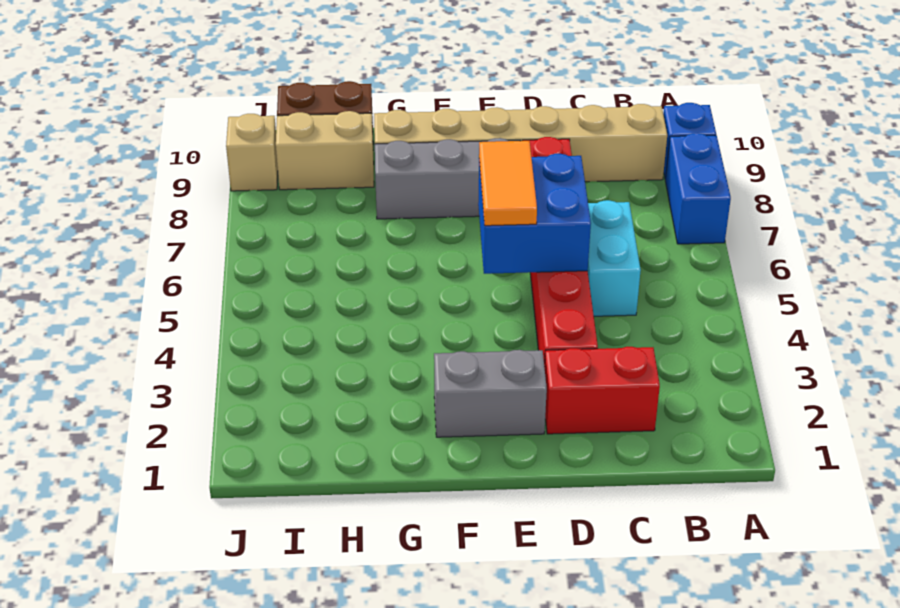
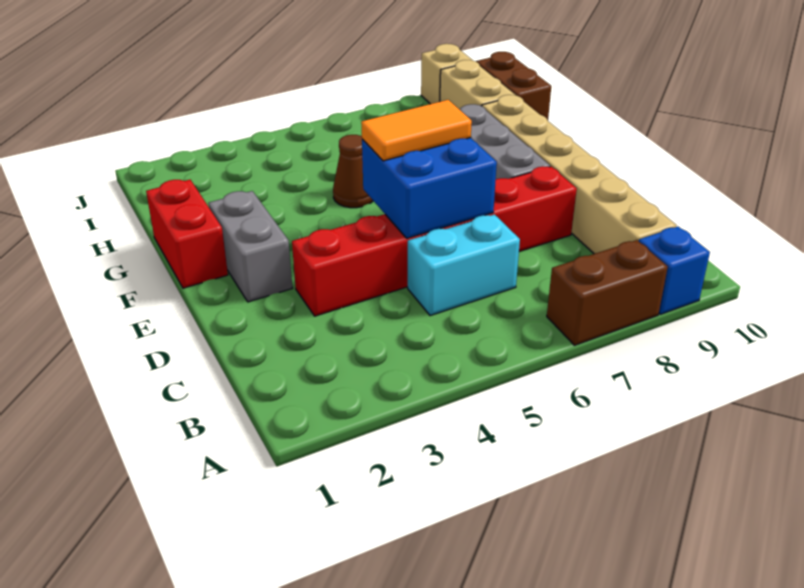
blue 1x2 brick [665,133,731,244] -> brown 1x2 brick [547,240,668,345]
red 1x2 brick [544,347,660,434] -> red 1x2 brick moved to [146,180,228,288]
none -> brown 1x1 cone [333,135,373,208]

